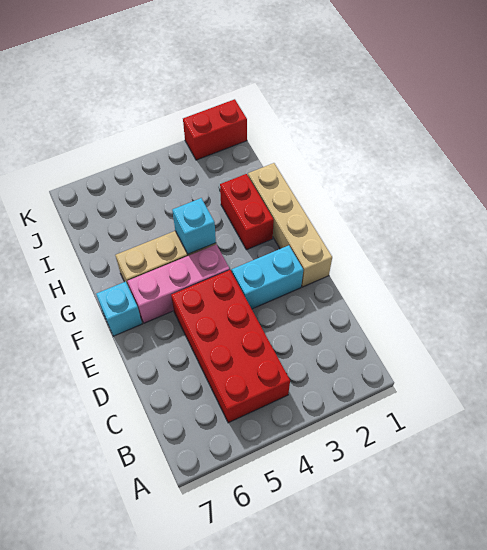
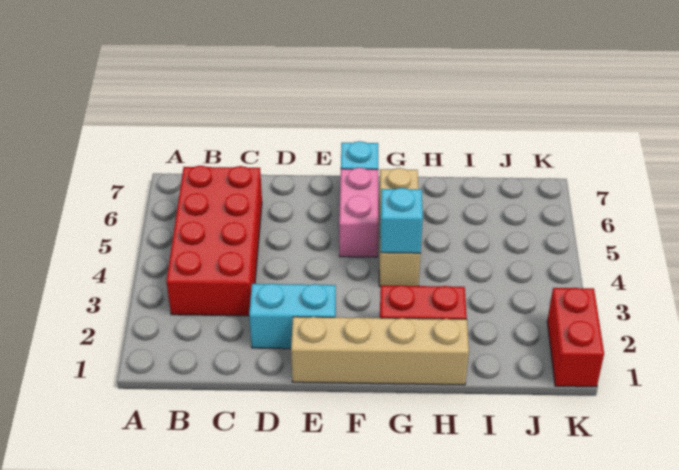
red 2x4 brick [171,270,290,423] -> red 2x4 brick turned to [166,166,262,316]
cyan 1x2 brick [232,245,303,309] -> cyan 1x2 brick turned to [249,284,336,349]
pink 1x3 brick [127,244,230,323] -> pink 1x2 brick [339,168,378,257]

